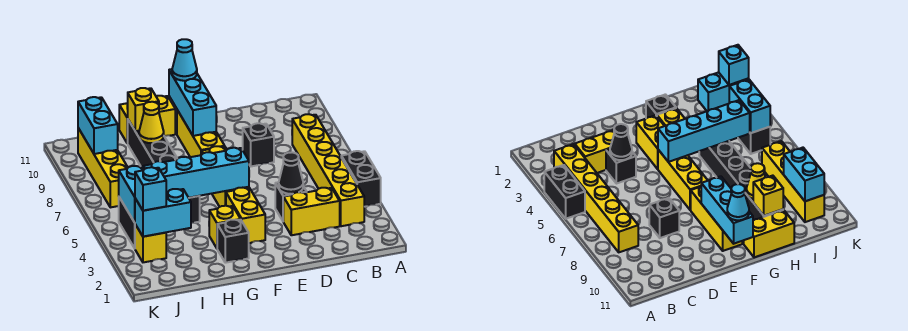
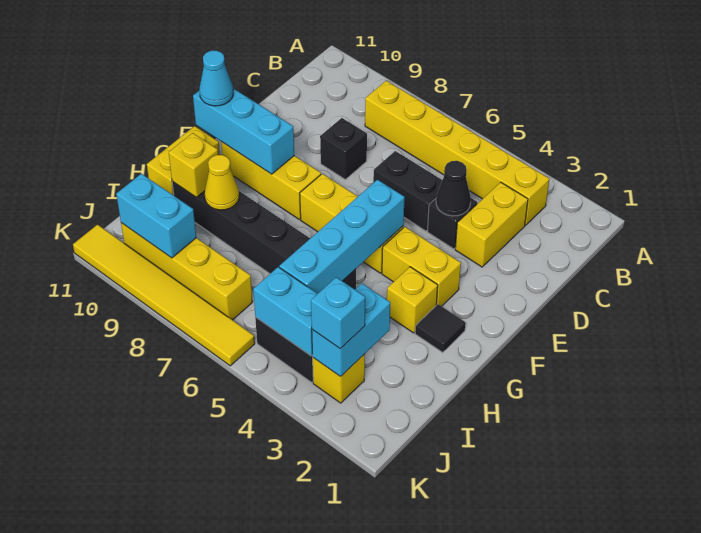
black 1x2 brick [341,151,381,207] -> black 1x2 brick moved to [373,151,442,231]
black 1x1 brick [217,220,249,263] -> black 1x1 tile [415,304,466,353]
none -> yellow 1x6 tile [73,225,255,366]

